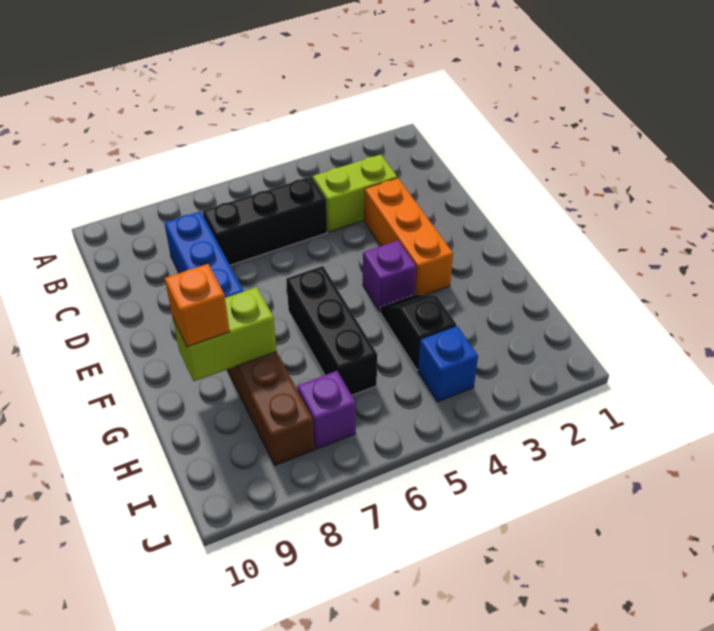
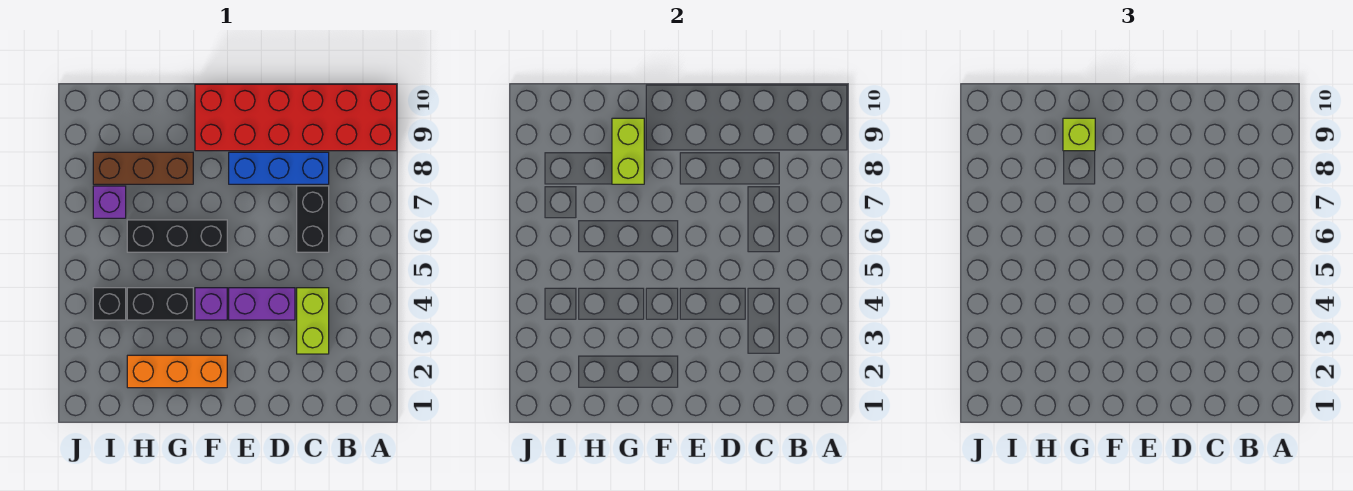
none -> red 2x6 brick [195,84,397,151]
black 1x3 brick [203,177,327,265] -> black 1x2 brick [297,186,329,252]
orange 1x3 brick [364,178,453,295] -> orange 1x3 brick moved to [127,355,227,388]
none -> purple 1x2 brick [229,288,295,320]
black 1x2 slope [380,295,456,370] -> black 1x2 brick [127,288,193,320]
orange 1x1 brick [165,264,230,347] -> lime 1x1 brick [1063,118,1095,151]
blue 1x1 brick [418,326,478,402] -> black 1x1 brick [93,288,126,320]

